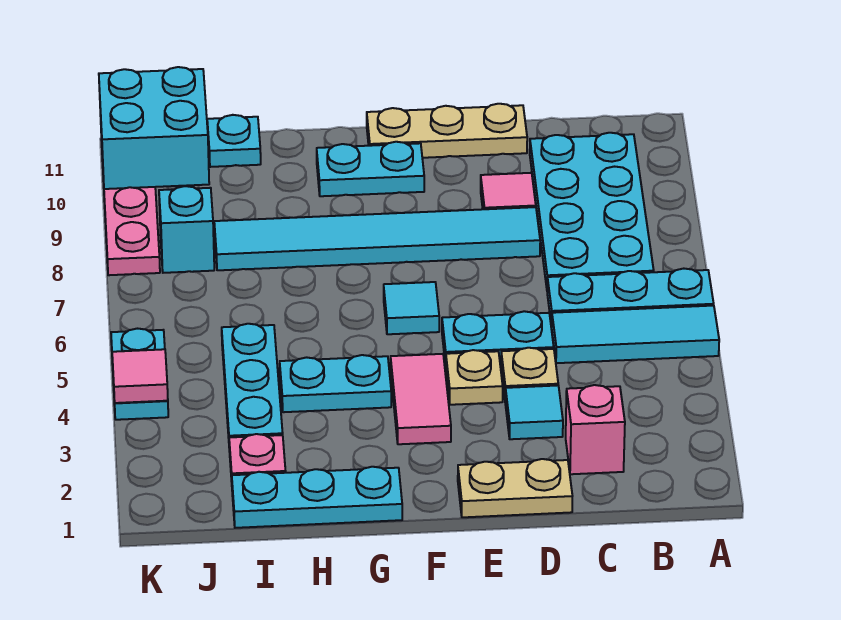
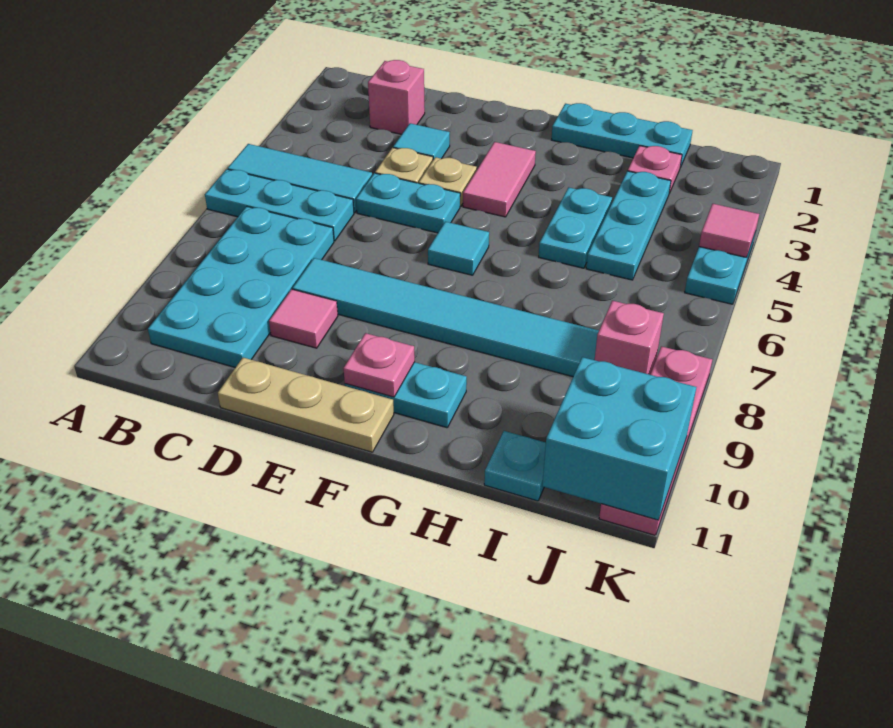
tan 1x2 plate [458,459,572,517] -> none
none -> pink 1x1 plate [343,333,415,397]
cyan 1x2 plate [280,355,391,412] -> cyan 1x2 plate turned to [539,187,612,268]
cyan 1x1 brick [159,186,214,273] -> pink 1x1 brick [595,301,664,375]

